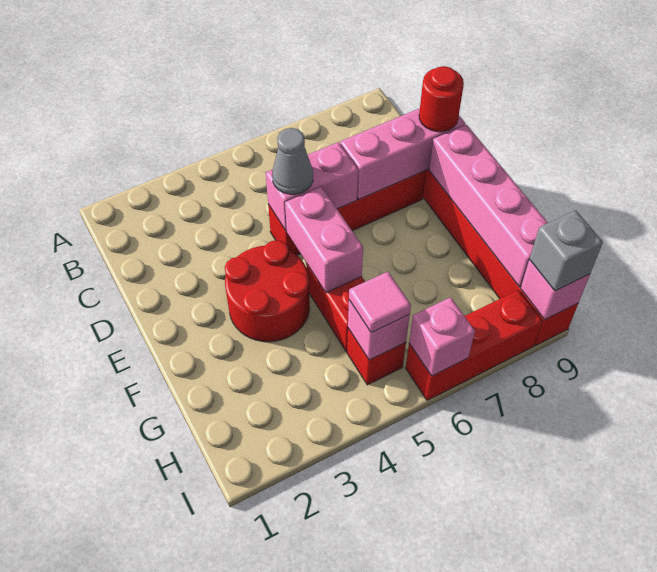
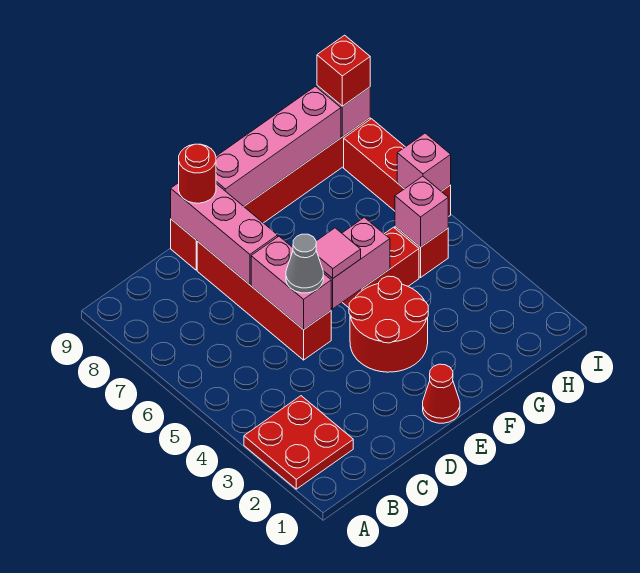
none -> red 2x2 plate [244,396,353,489]
none -> red 1x1 cone [423,364,460,423]
pink 1x1 tile [349,272,411,333] -> pink 1x1 tile moved to [316,228,361,278]
grey 1x1 brick [529,210,603,291] -> red 1x1 brick [317,35,370,106]

